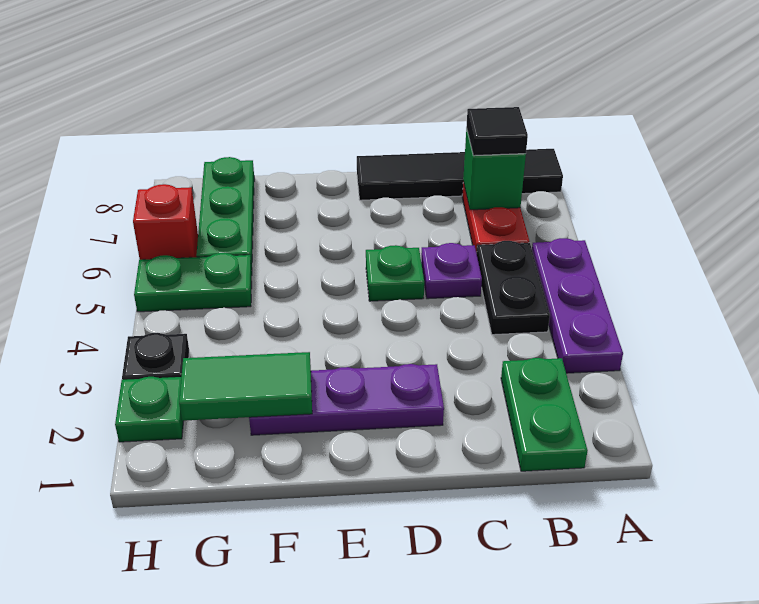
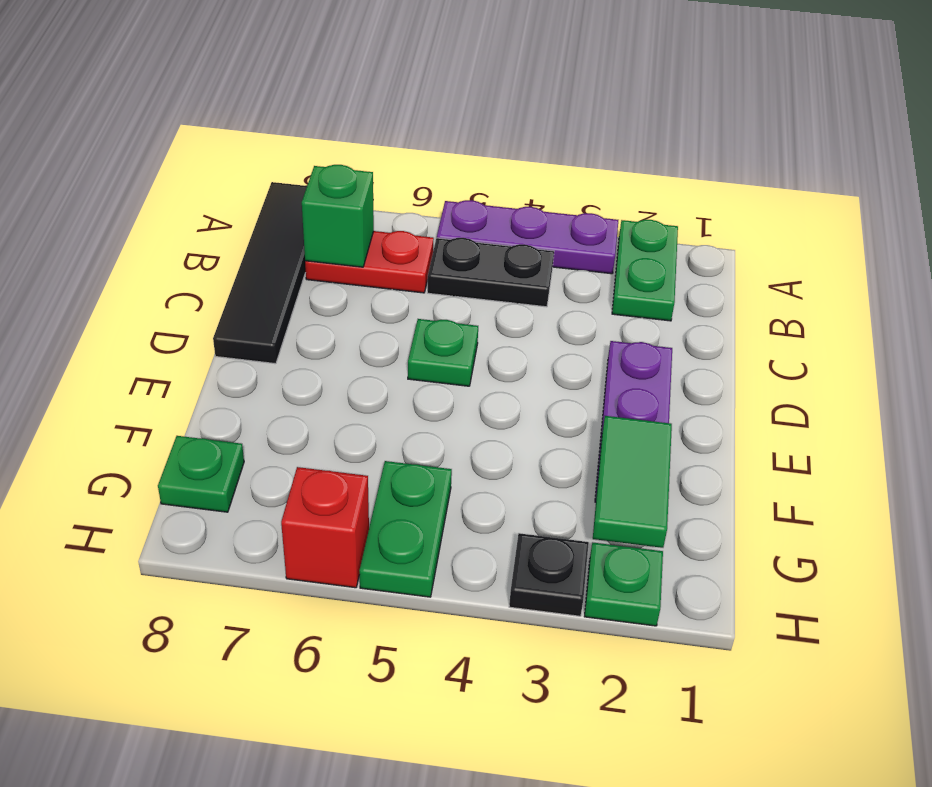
green 1x2 plate [501,358,588,471] -> green 1x2 plate turned to [612,220,678,321]
black 1x1 tile [466,107,528,156] -> none
purple 1x1 plate [421,243,482,299] -> none
green 1x3 plate [196,157,254,267] -> green 1x1 plate [158,436,244,512]

